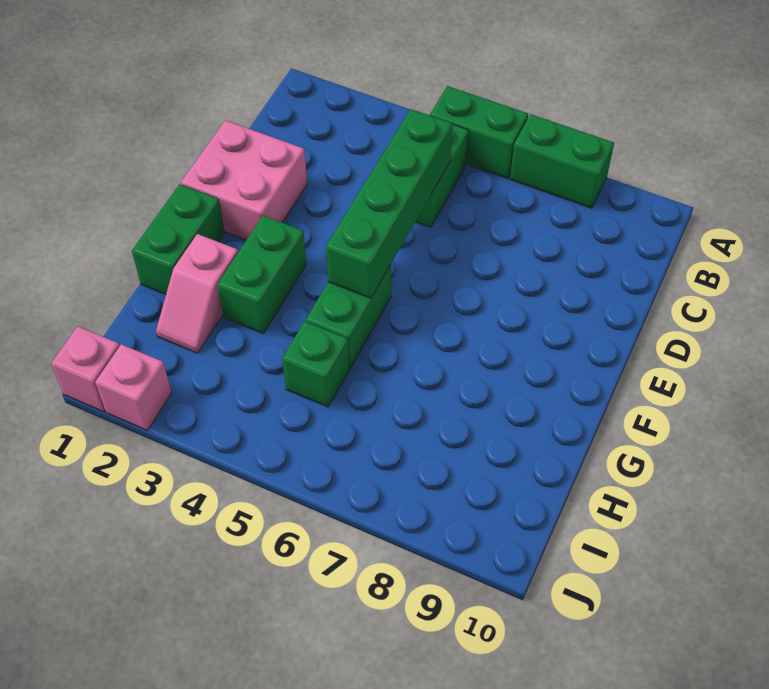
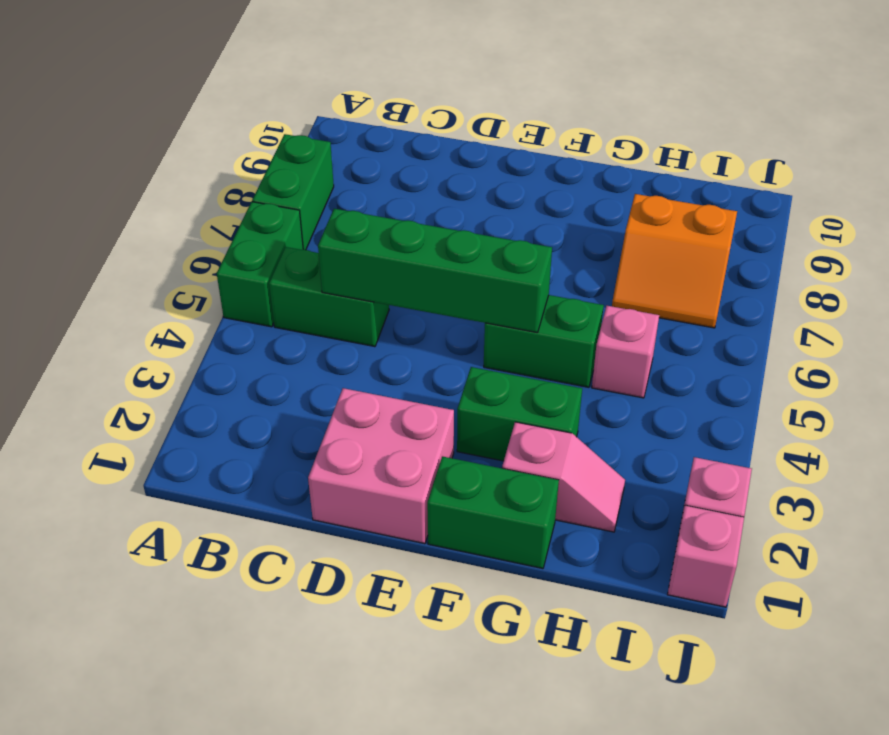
green 1x1 brick [282,322,349,407] -> pink 1x1 brick [592,306,659,398]
none -> orange 2x2 slope [612,194,737,328]

